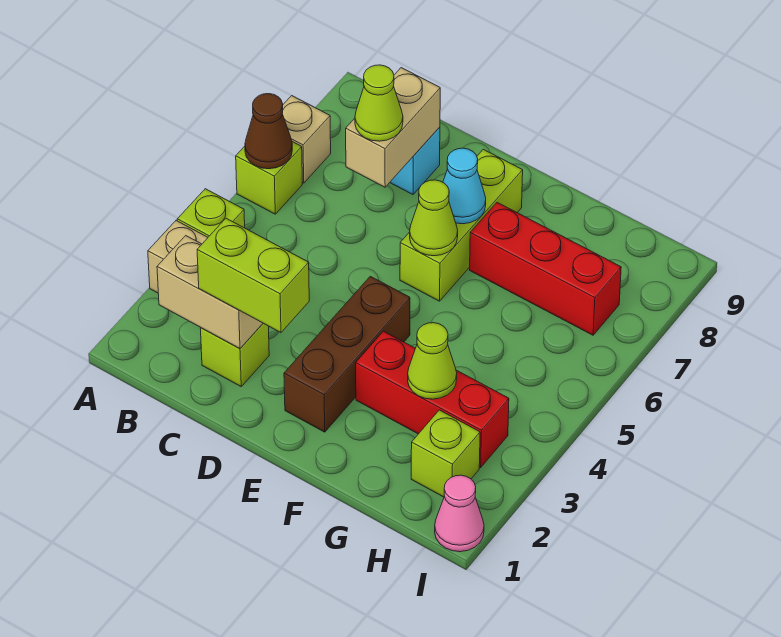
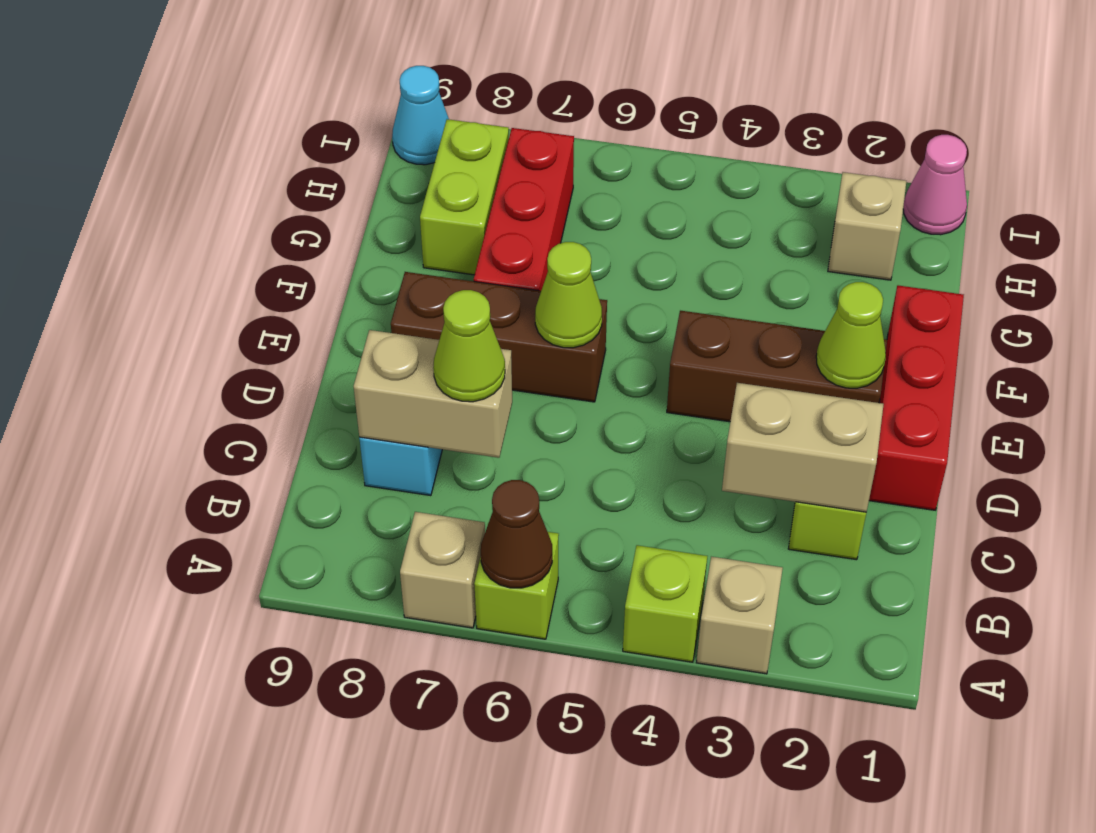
tan 1x2 brick [157,236,263,348] -> tan 1x2 brick turned to [722,383,884,512]
lime 1x2 brick [197,218,309,333] -> lime 1x2 brick moved to [420,119,509,275]
lime 1x3 brick [400,149,523,301] -> brown 1x3 brick [391,272,607,402]
cyan 1x1 cone [443,148,486,224] -> cyan 1x1 cone moved to [392,66,449,165]
red 1x3 brick [356,331,509,467] -> red 1x3 brick moved to [869,285,964,510]
lime 1x1 cone [408,323,457,399] -> lime 1x1 cone moved to [816,282,886,388]
lime 1x1 brick [411,410,480,497] -> tan 1x1 brick [828,172,906,280]

